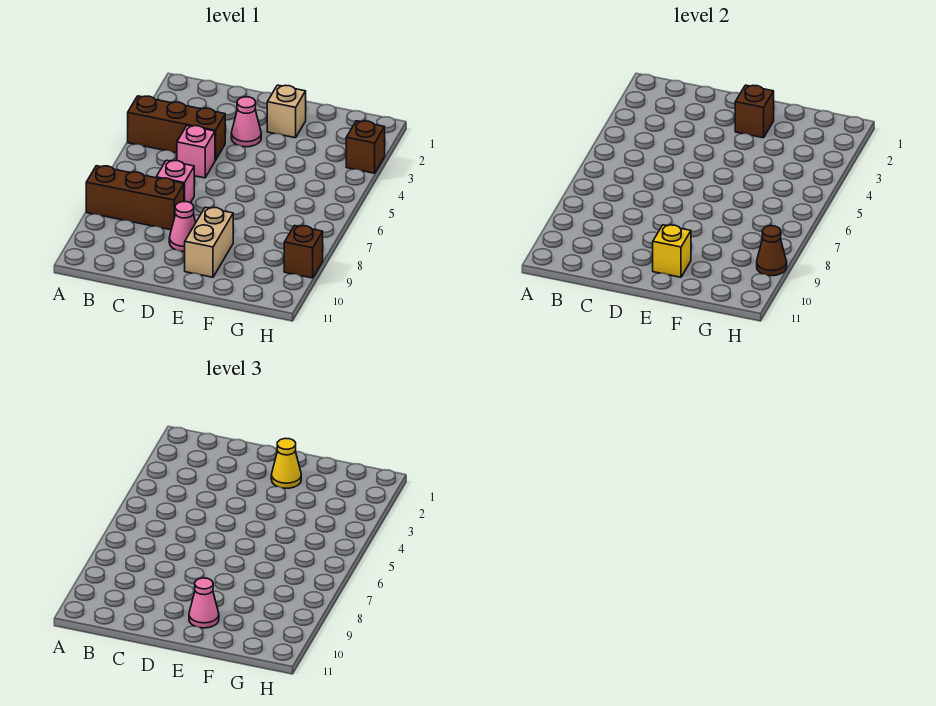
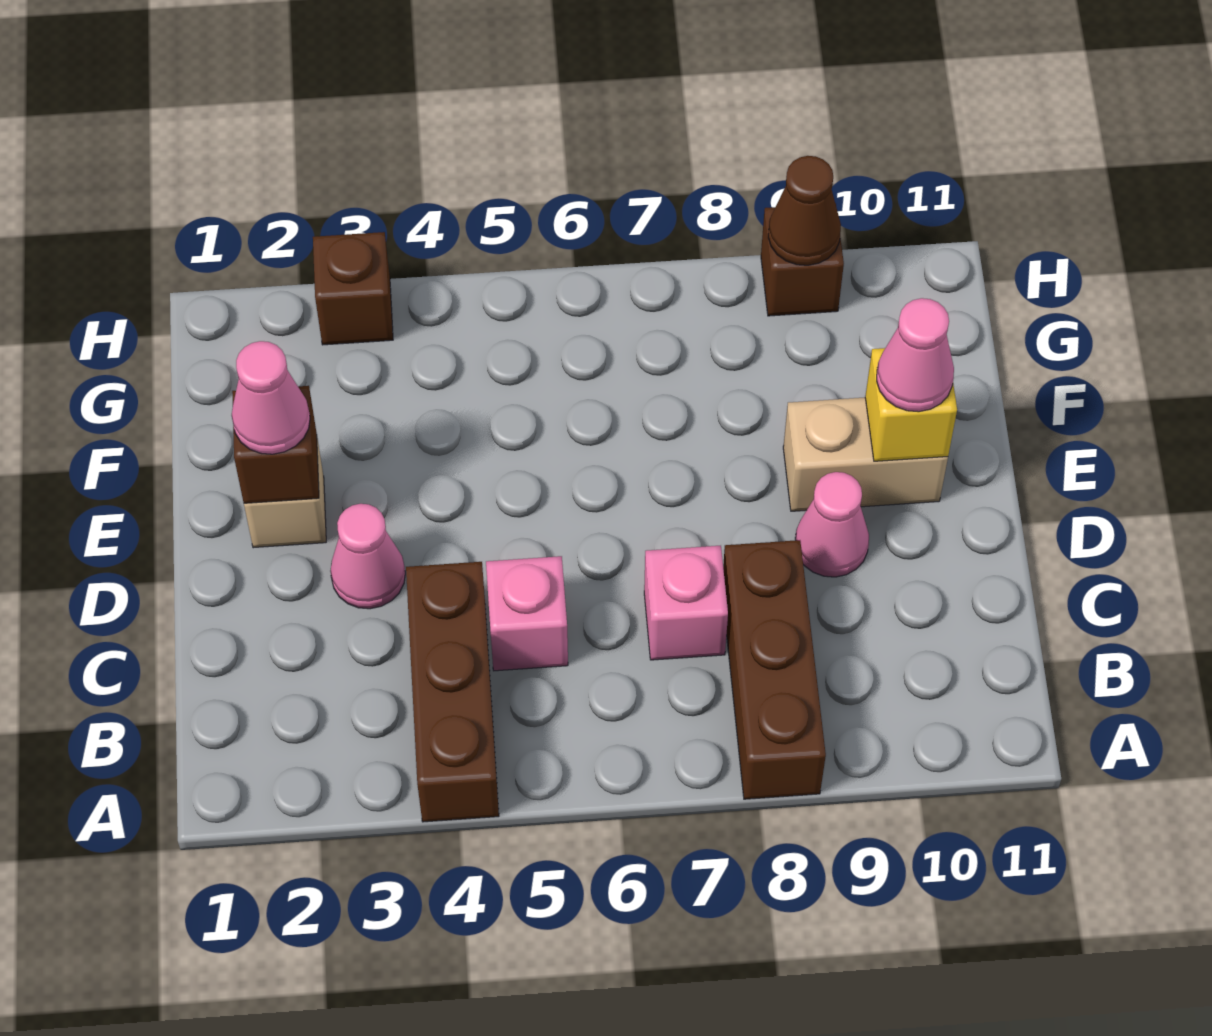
yellow 1x1 cone [271,438,301,488] -> pink 1x1 cone [232,341,310,454]

